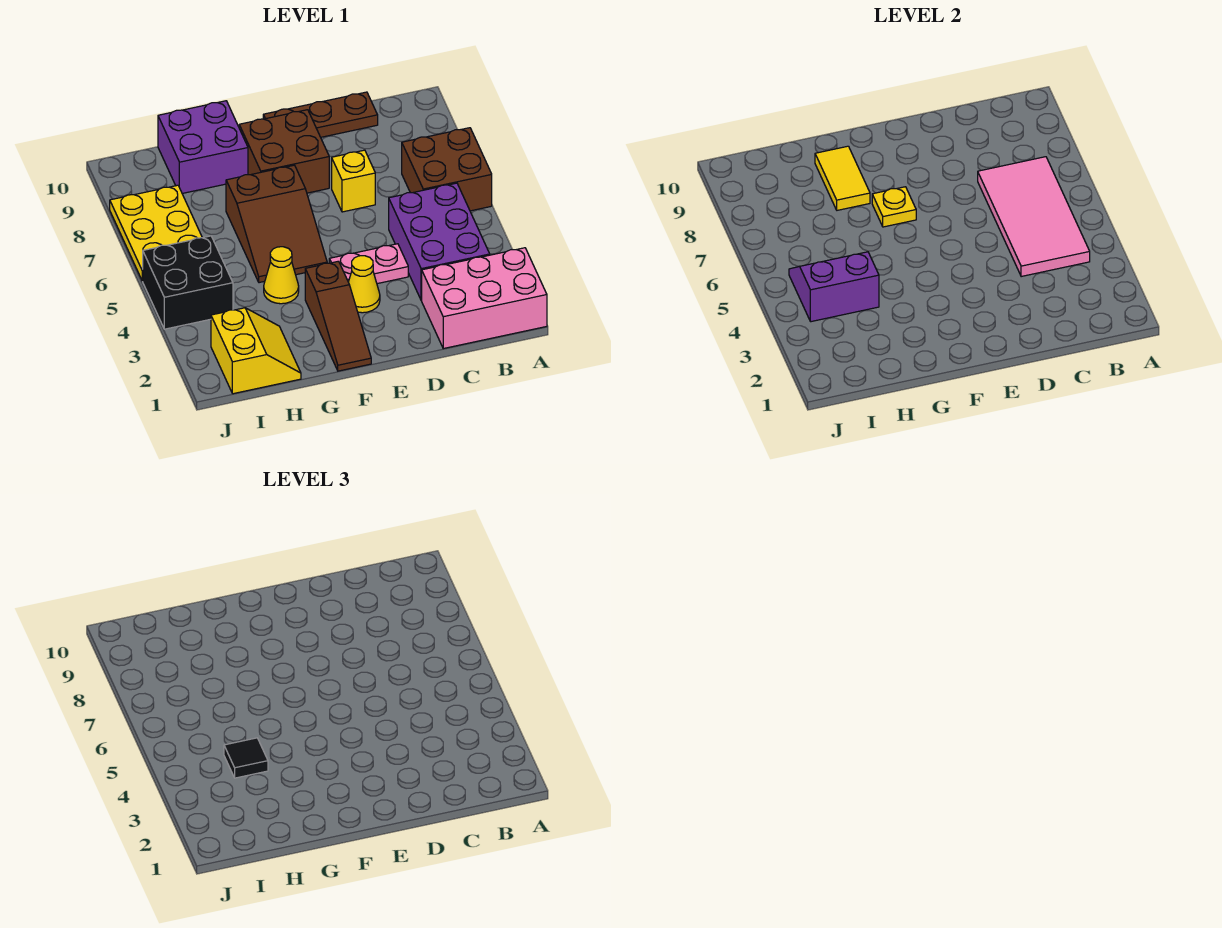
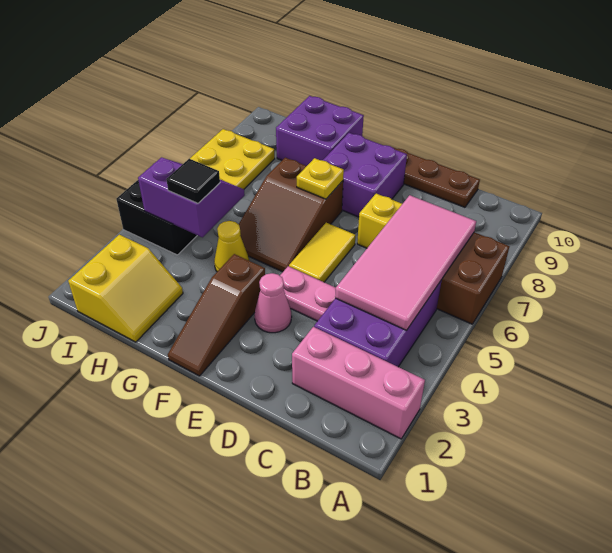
pink 2x3 brick [422,248,547,349] -> pink 1x3 brick [292,327,425,439]
yellow 1x1 cone [348,256,380,313] -> pink 1x1 cone [254,273,292,333]
brown 2x2 brick [239,110,329,193] -> purple 2x2 brick [323,133,407,217]
yellow 1x2 tile [815,146,870,210] -> yellow 1x2 tile moved to [289,223,356,282]

